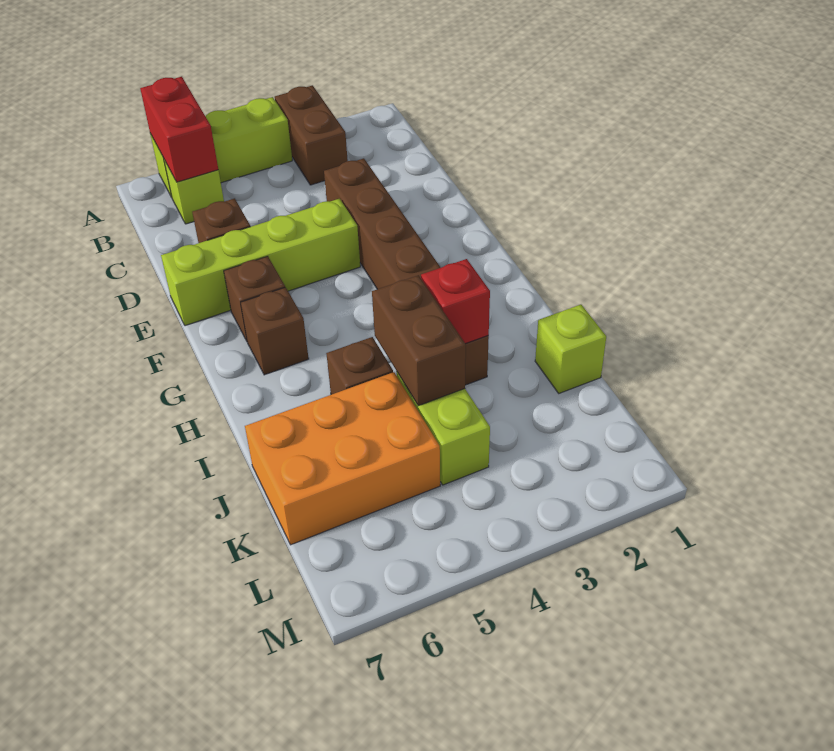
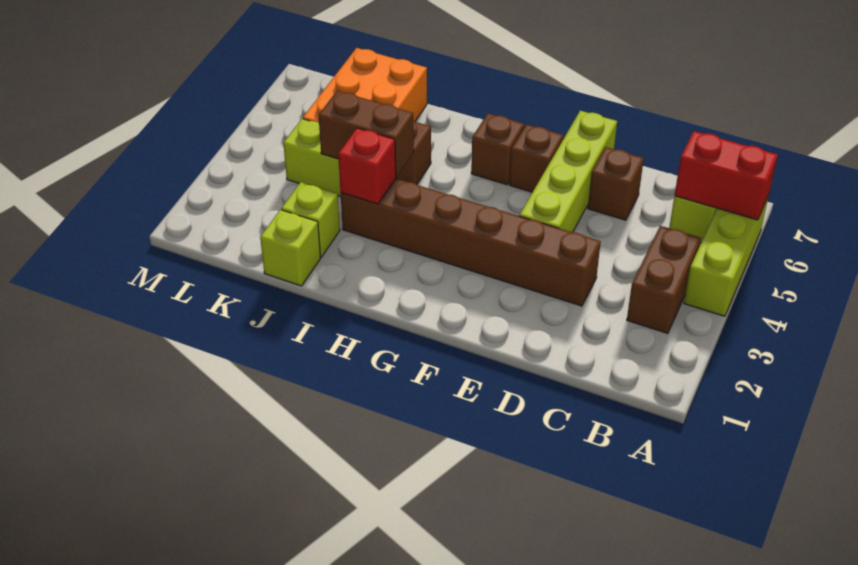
brown 1x2 brick [275,85,348,185] -> brown 1x2 brick turned to [627,226,701,333]
none -> lime 1x1 brick [281,182,340,257]

